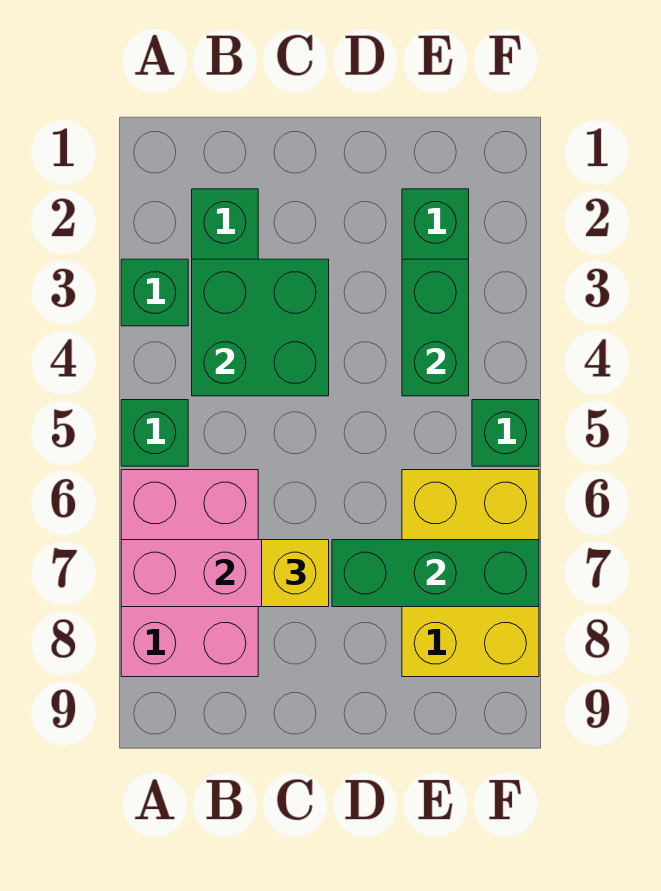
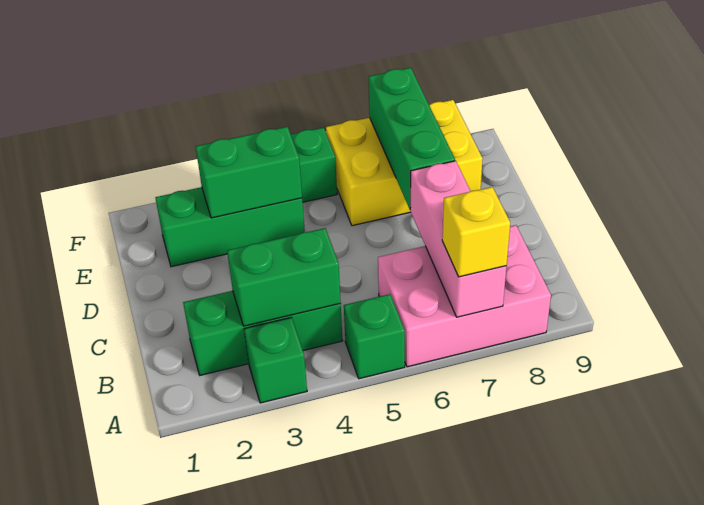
green 2x2 brick [192,259,329,396] -> green 1x2 brick [227,228,341,326]
yellow 1x1 brick [262,540,329,607] -> yellow 1x1 brick moved to [442,187,510,277]

